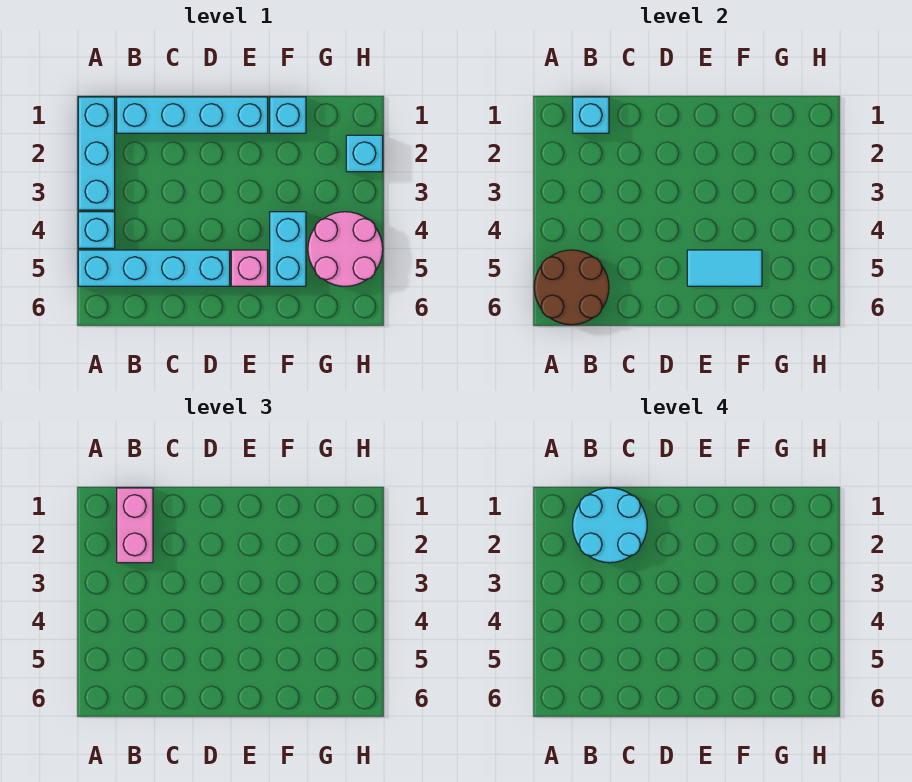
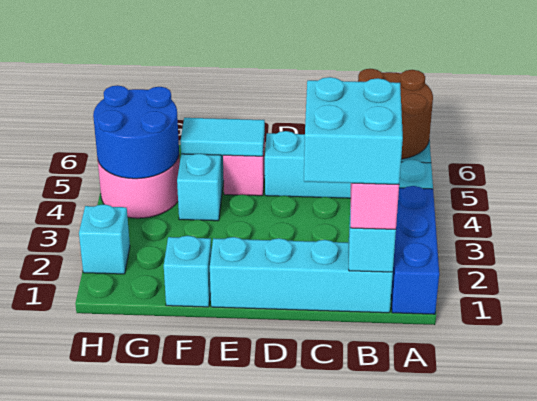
cyan 1x3 brick [78,97,115,210] -> blue 1x3 brick [391,186,439,314]
cyan 2x2 round brick [573,488,647,563] -> cyan 2x2 brick [304,77,403,185]
none -> blue 2x2 round brick [93,85,179,179]

